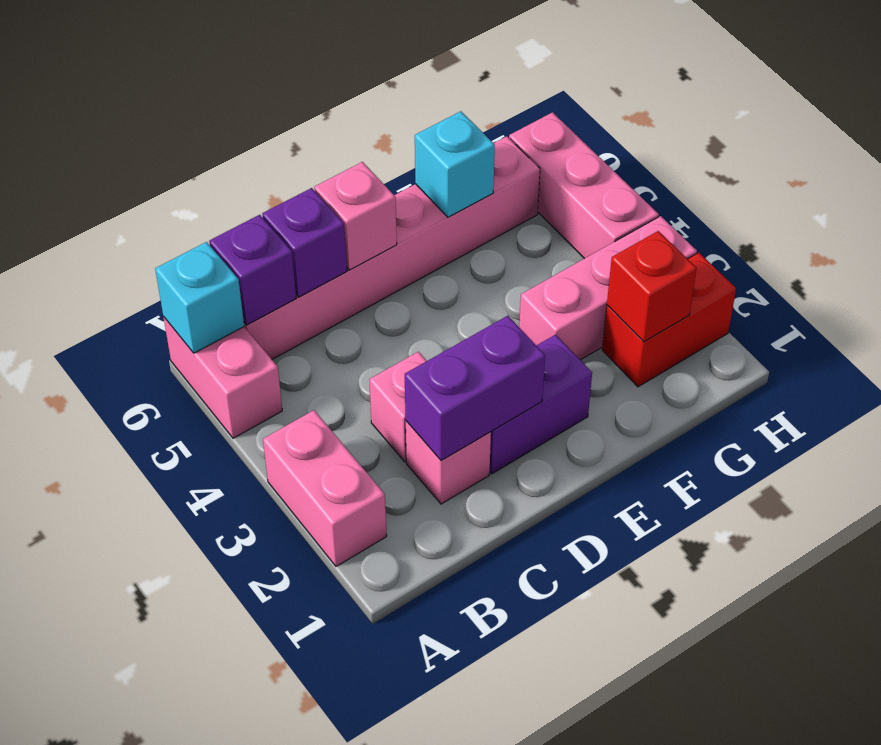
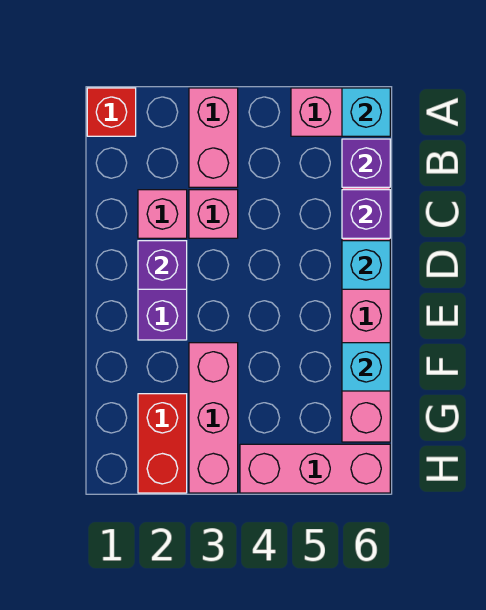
pink 1x2 brick [263,410,387,566] -> pink 1x2 brick turned to [189,88,238,187]
purple 1x2 brick [405,316,545,461] -> purple 1x1 brick [138,241,187,289]
pink 1x1 brick [314,162,397,270] -> cyan 1x1 brick [342,241,390,289]
red 1x1 brick [607,231,697,342] -> red 1x1 brick moved to [87,88,136,136]

